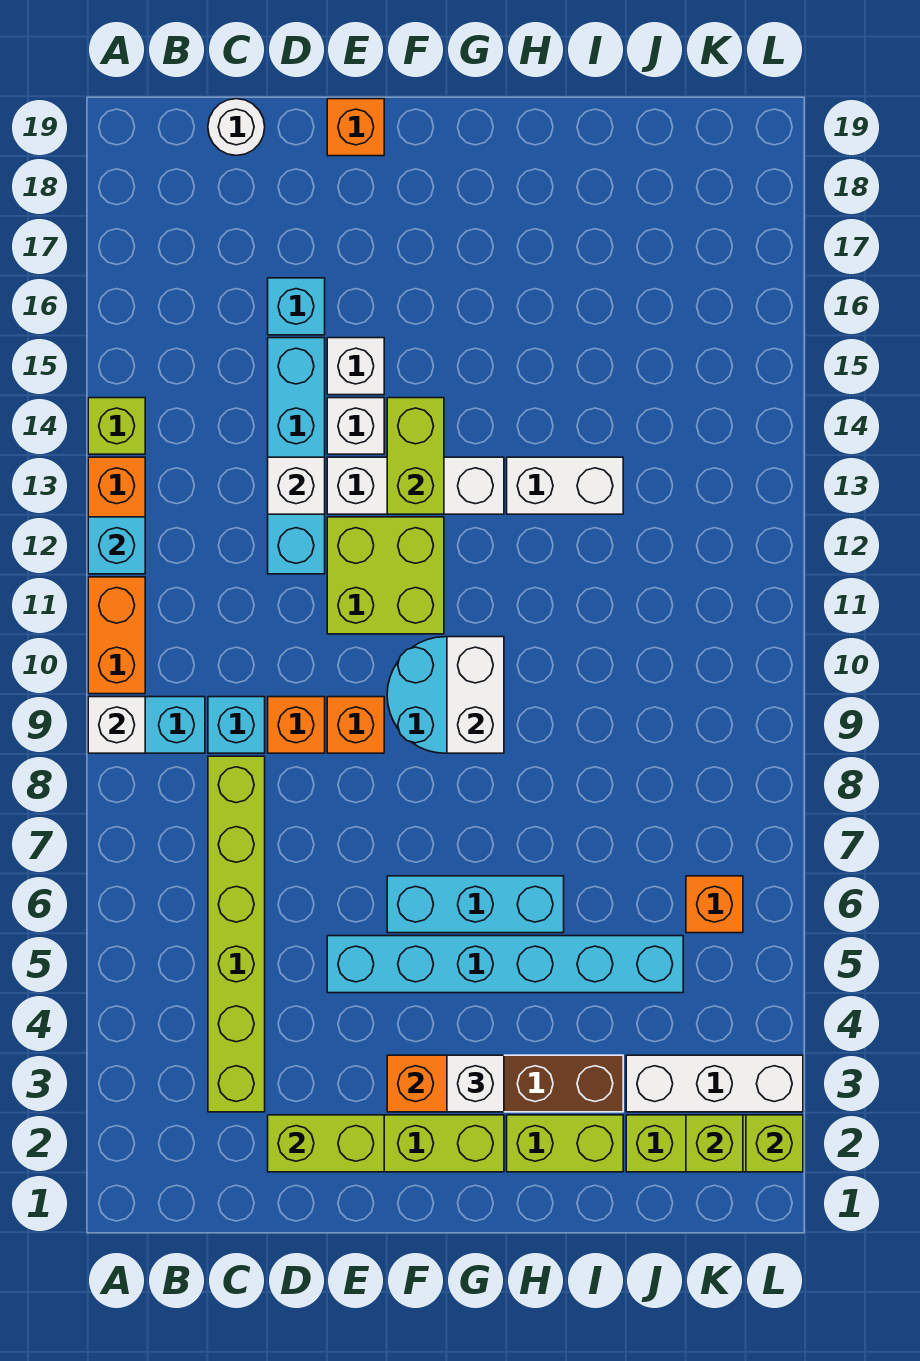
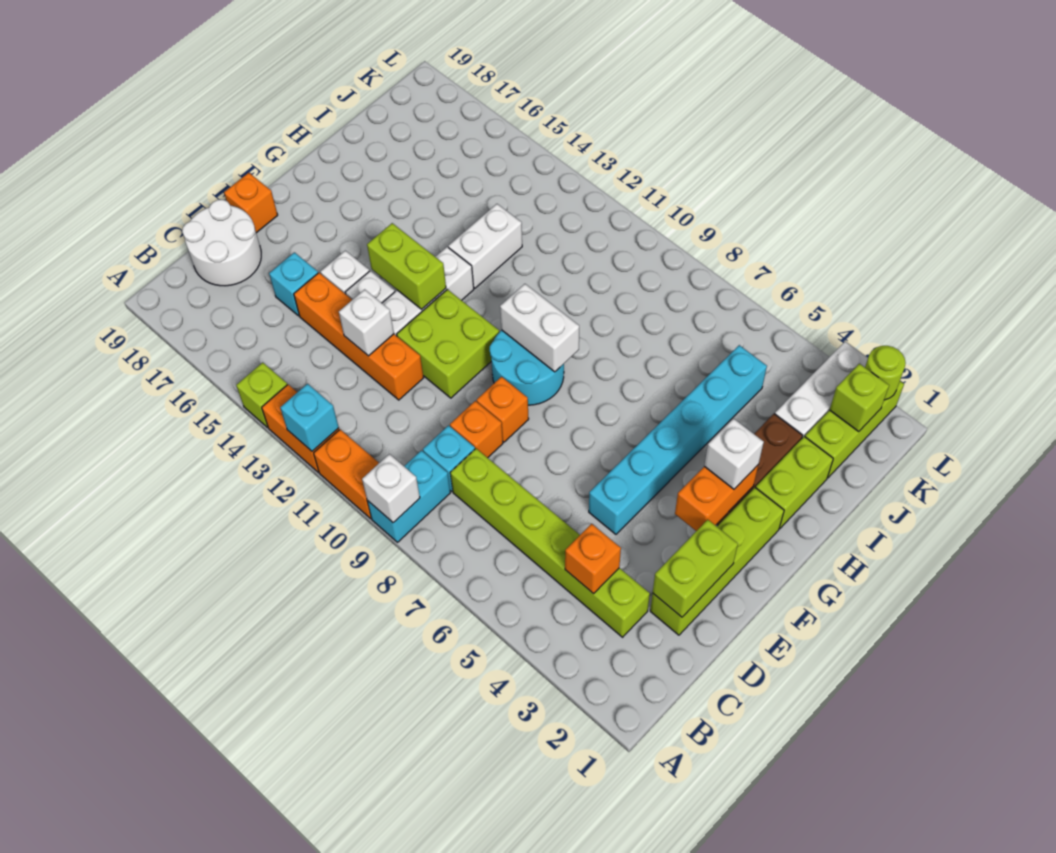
white 1x1 round brick [208,99,265,156] -> white 2x2 round brick [182,200,261,286]
cyan 1x4 brick [268,338,325,574] -> orange 1x4 brick [294,273,424,400]
cyan 1x3 brick [387,876,564,933] -> none
orange 1x1 brick [686,876,743,933] -> orange 1x1 brick moved to [565,524,621,594]
lime 1x1 brick [746,1115,803,1172] -> lime 1x1 round brick [865,346,906,400]

